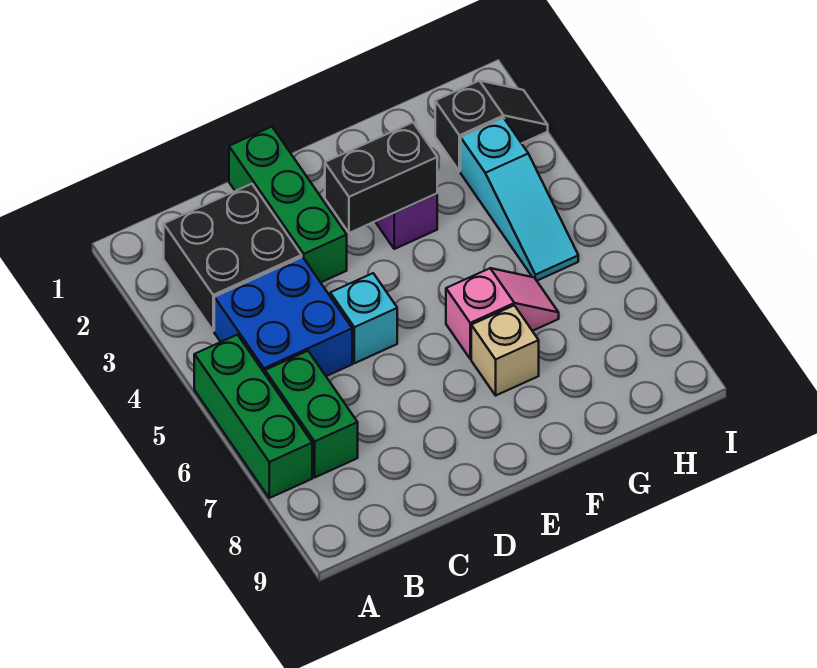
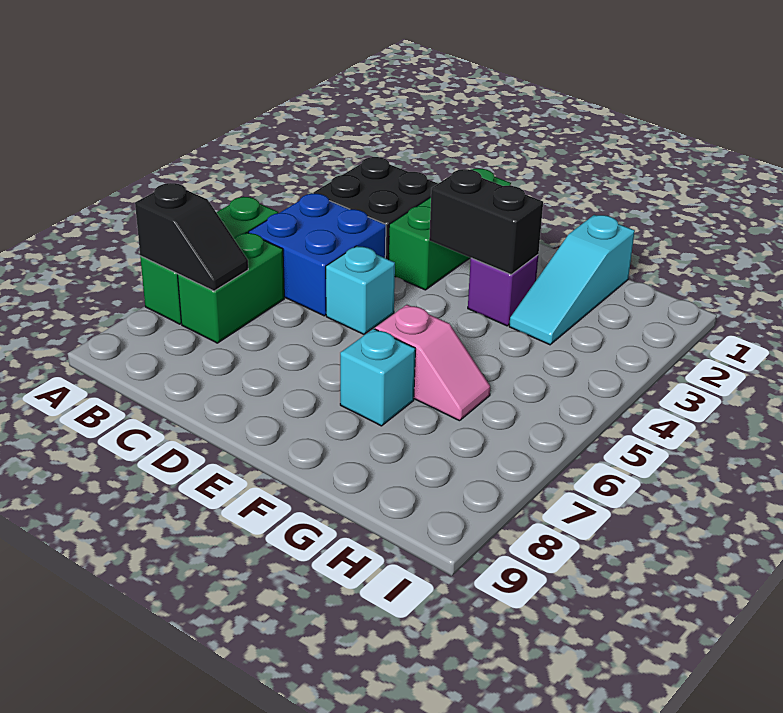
tan 1x1 brick [471,305,539,395] -> cyan 1x1 brick [340,329,415,426]
black 1x2 slope [435,81,548,171] -> black 1x2 slope moved to [135,183,248,291]
cyan 1x3 slope [461,118,578,281] -> cyan 1x3 slope moved to [509,215,635,345]

